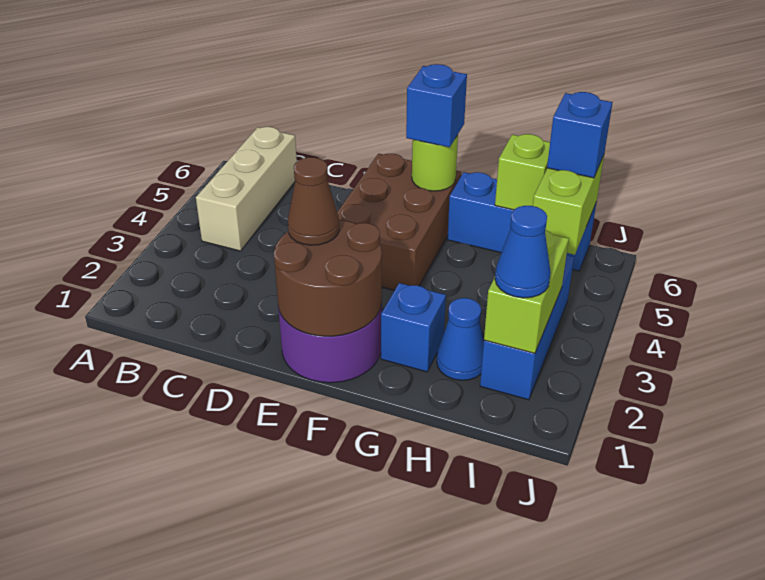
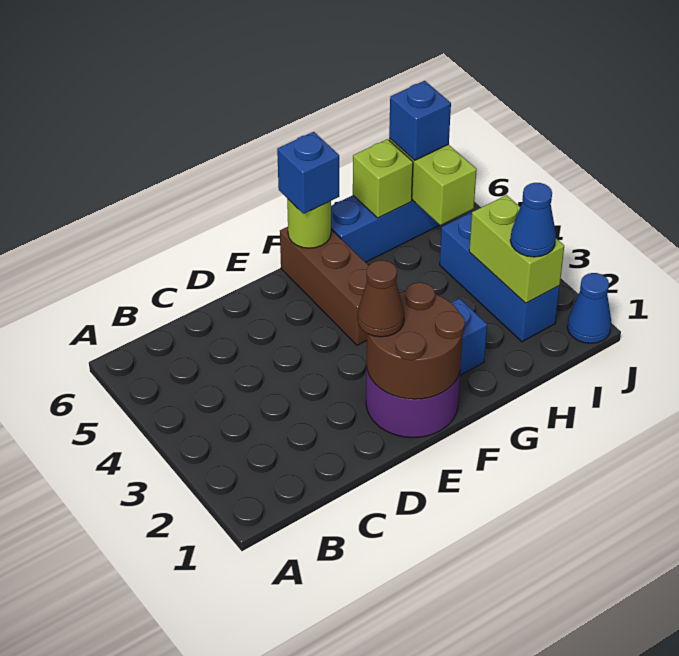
tan 1x3 brick [196,127,297,251] -> none
brown 2x3 brick [337,154,461,290] -> brown 1x3 brick [280,227,369,345]
blue 1x1 cone [437,298,484,380] -> blue 1x1 cone moved to [567,273,611,343]

